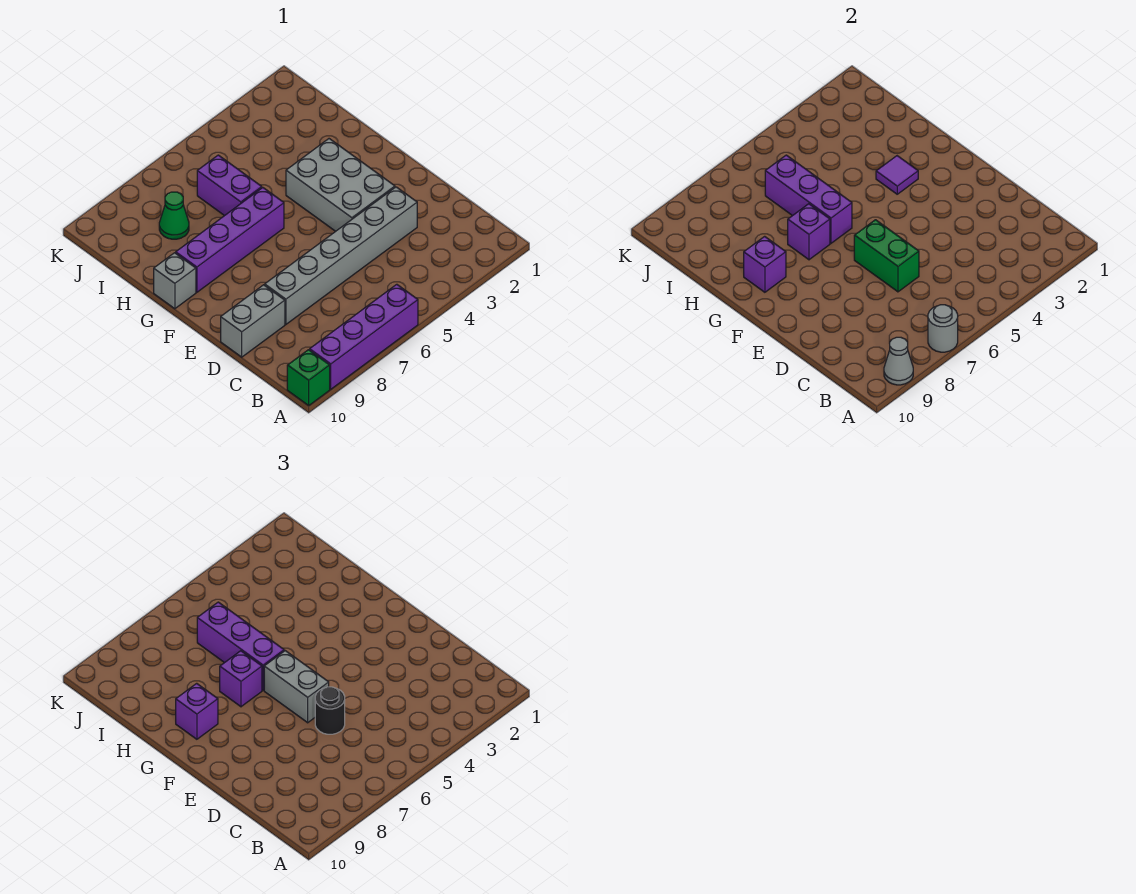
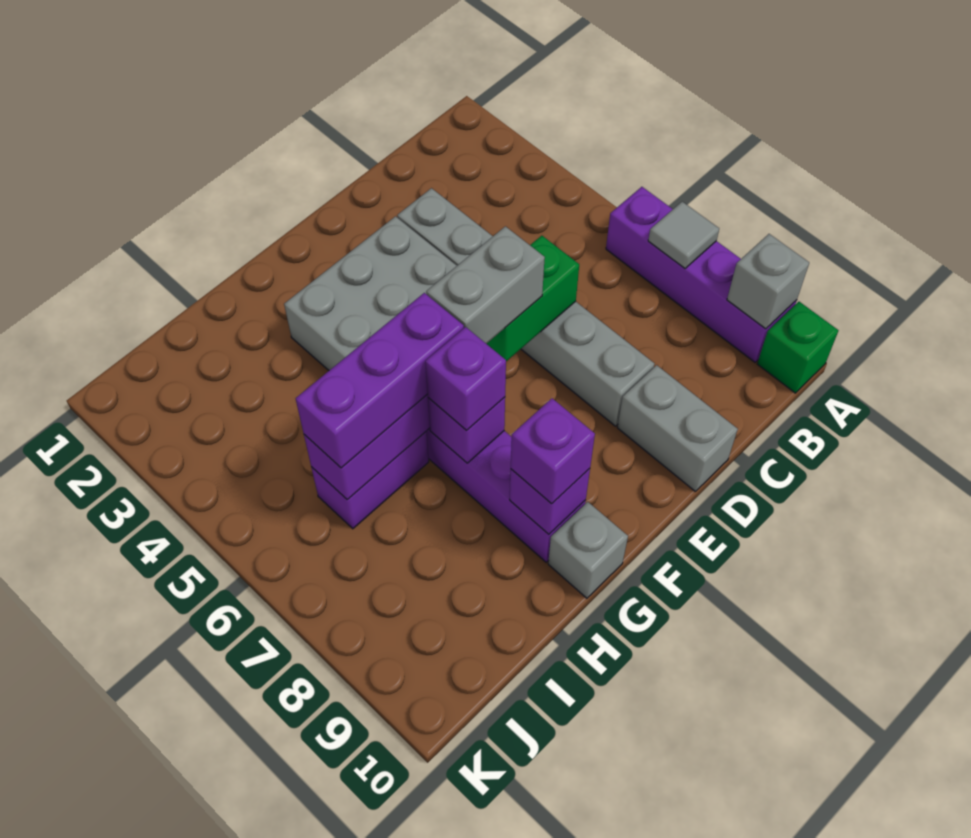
grey 1x1 round brick [928,305,958,352] -> grey 1x1 tile [648,202,719,268]
grey 1x1 cone [884,337,913,385] -> grey 1x1 brick [727,234,809,329]
black 1x1 round brick [315,687,345,734] -> none
purple 1x1 tile [876,156,918,194] -> none
green 1x1 cone [159,192,189,239] -> none

